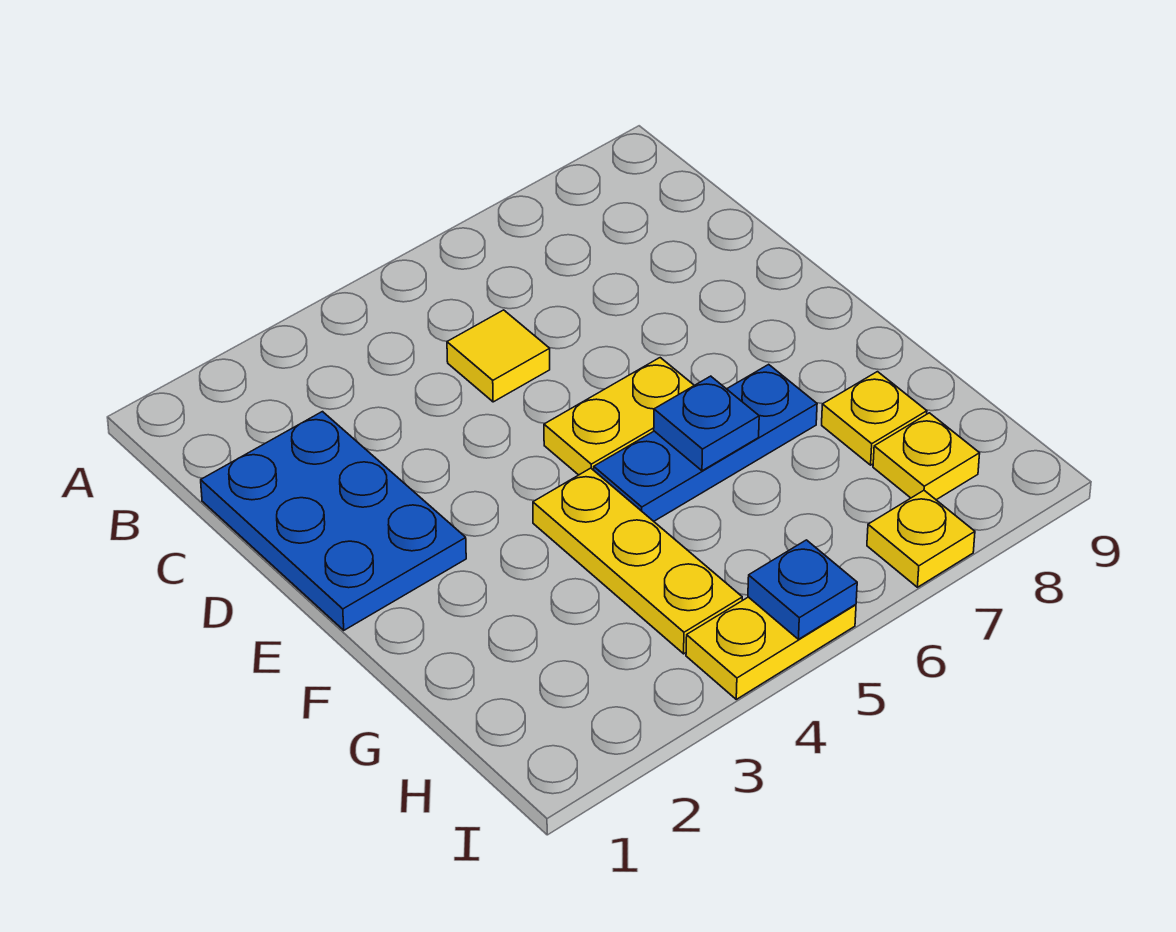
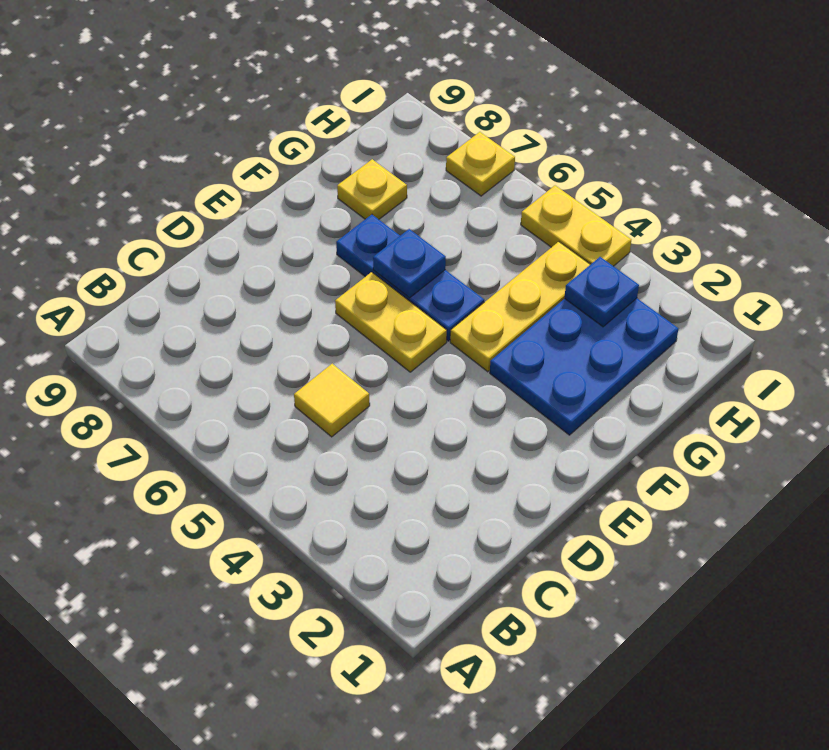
blue 2x3 plate [201,412,466,630] -> blue 2x3 plate moved to [490,298,678,435]
yellow 1x1 plate [873,413,980,500] -> none
blue 1x1 plate [748,540,857,639] -> blue 1x1 plate moved to [565,257,639,327]

